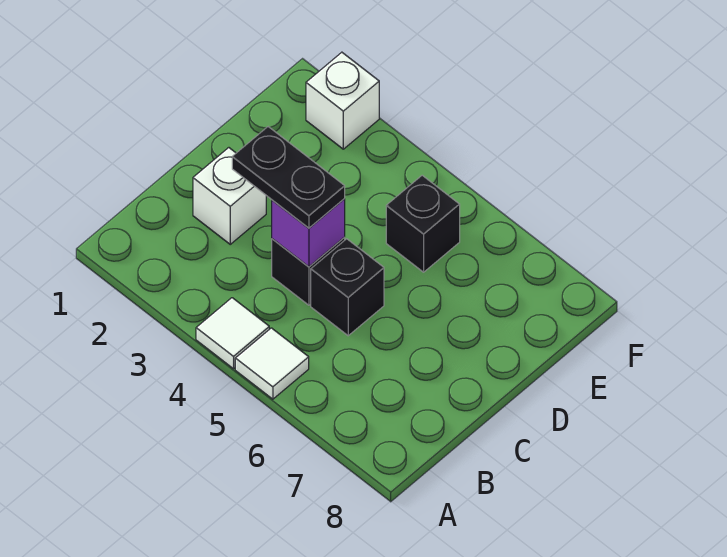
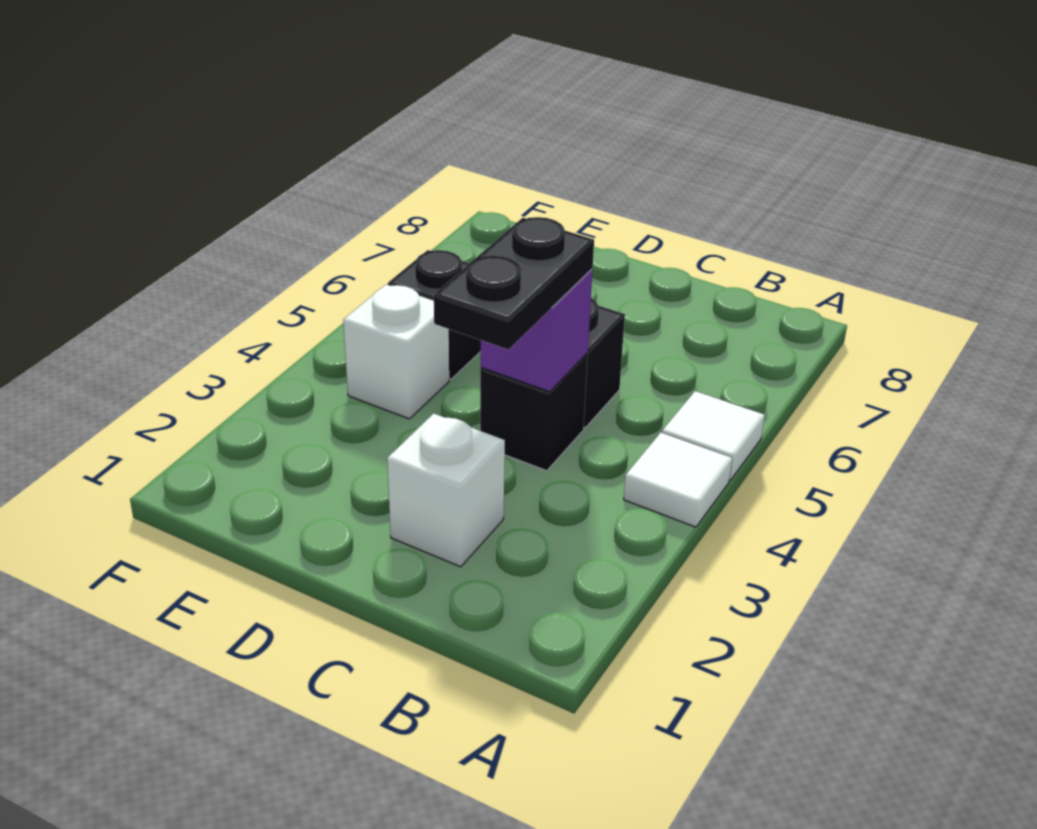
white 1x1 brick [306,52,379,149] -> white 1x1 brick moved to [343,285,449,419]

